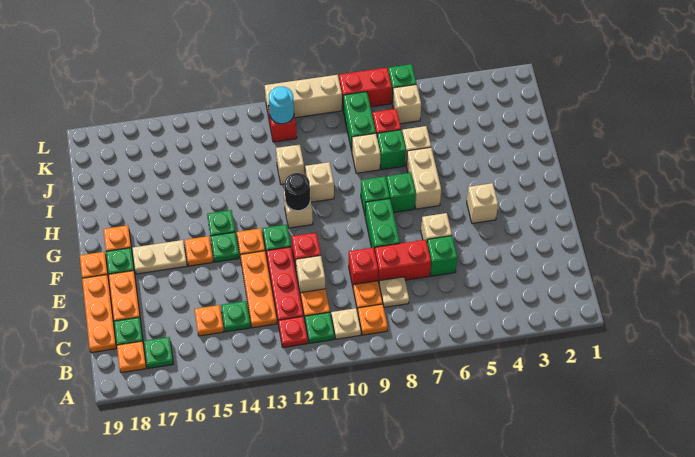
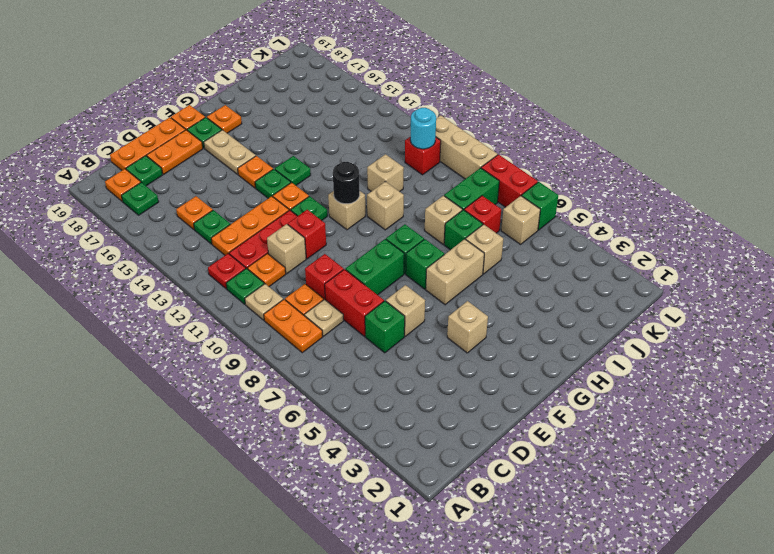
orange 1x1 plate [358,304,388,335] -> orange 1x2 plate [264,300,323,353]

